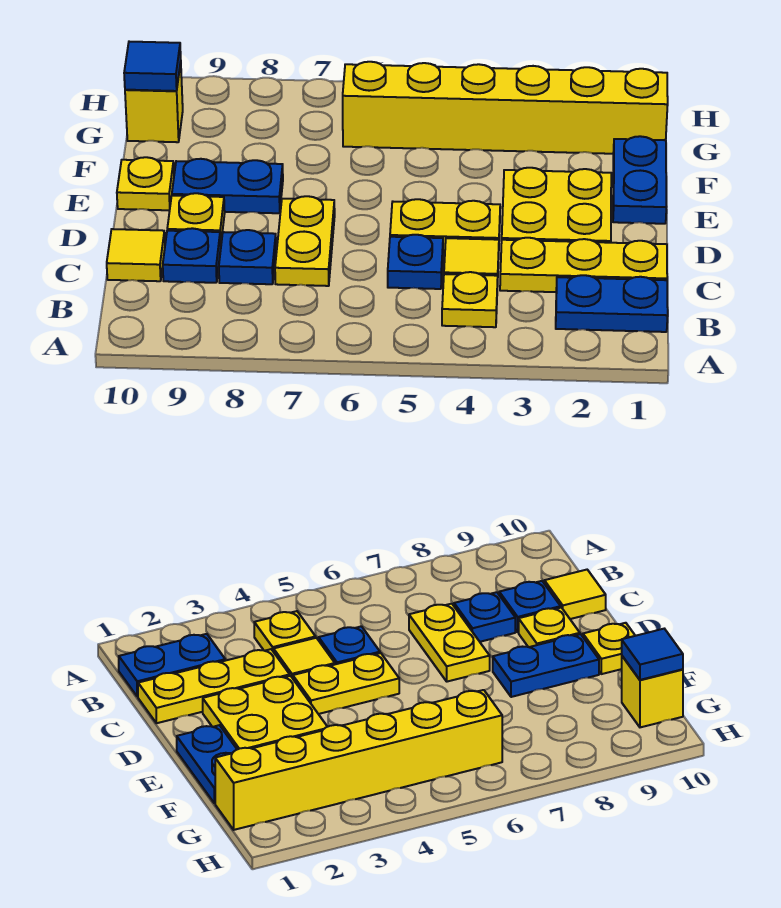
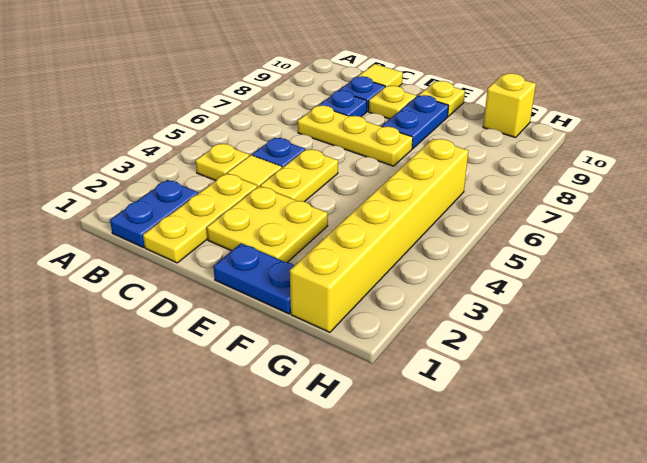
yellow 1x2 plate [275,196,335,286] -> yellow 1x3 plate [298,105,413,166]
blue 1x1 tile [124,42,181,91] -> none

